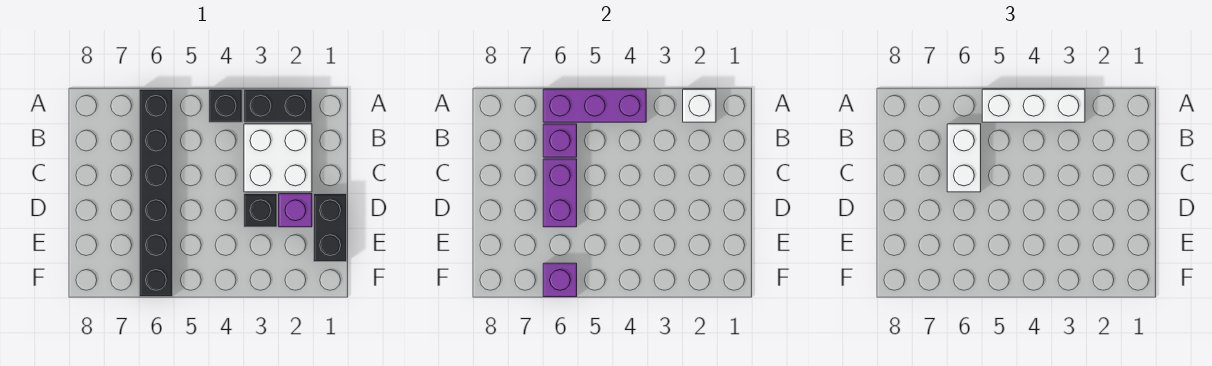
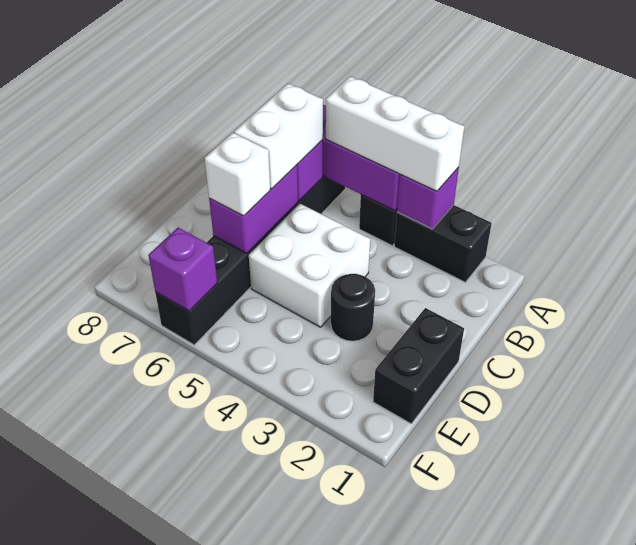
white 1x1 brick [683,89,716,122] -> white 1x1 brick moved to [205,133,270,216]
white 2x2 brick [244,124,312,192] -> white 2x2 brick moved to [249,204,370,327]
purple 1x1 brick [279,194,312,227] -> purple 1x1 brick moved to [397,168,459,229]
black 1x1 brick [244,194,277,227] -> black 1x1 round brick [331,274,375,341]

